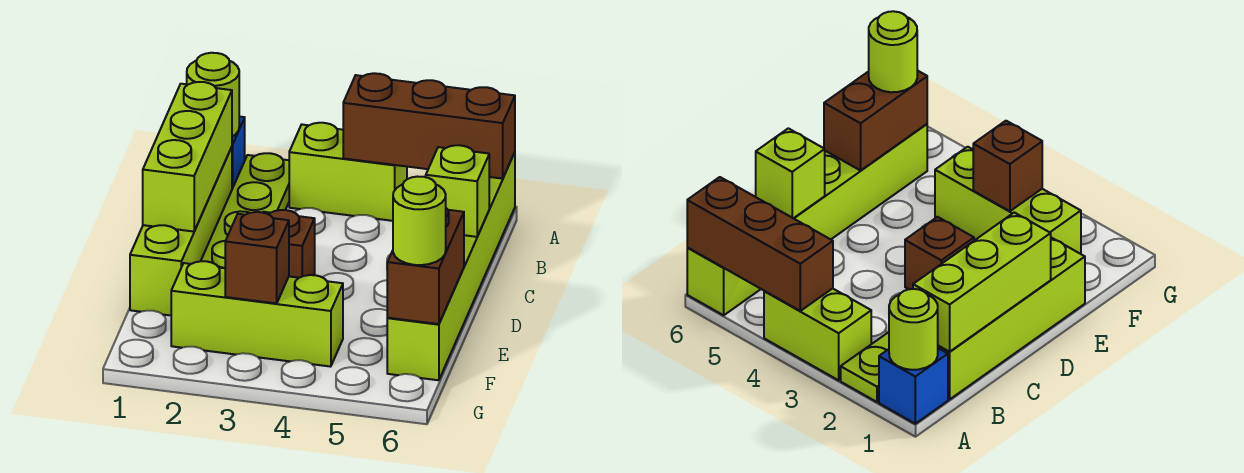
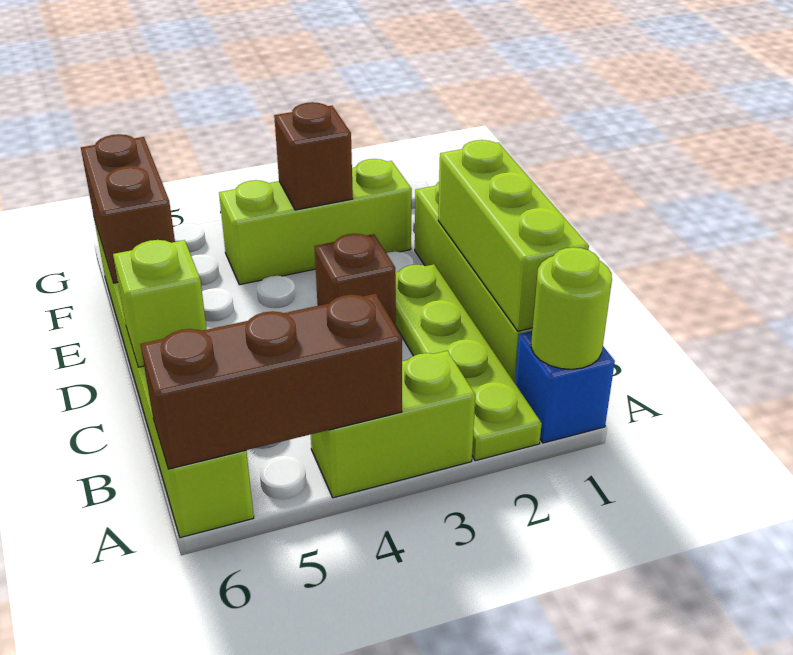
lime 1x1 round brick [393,177,446,265] -> none

